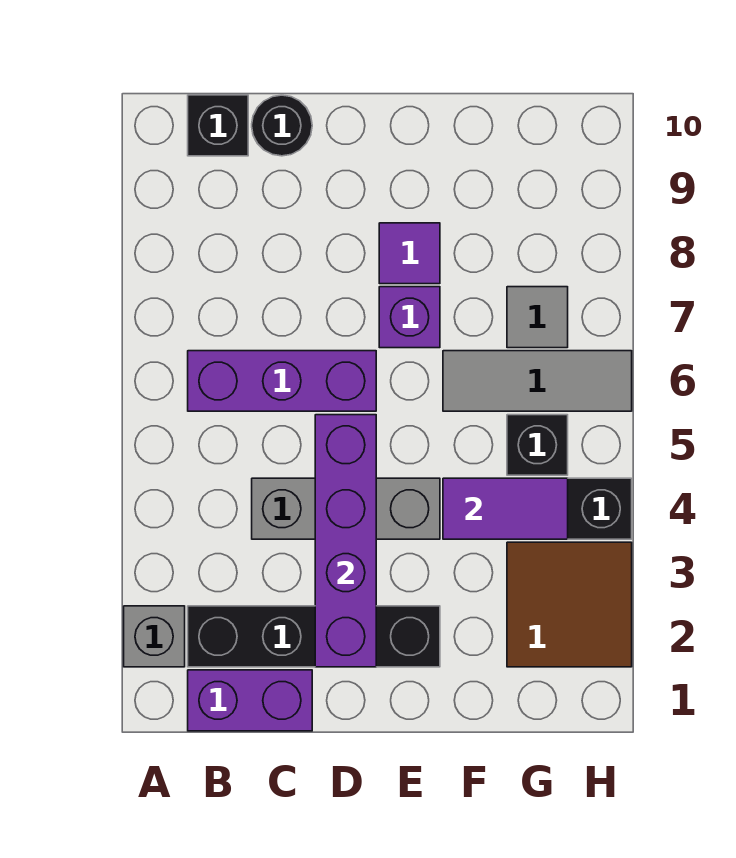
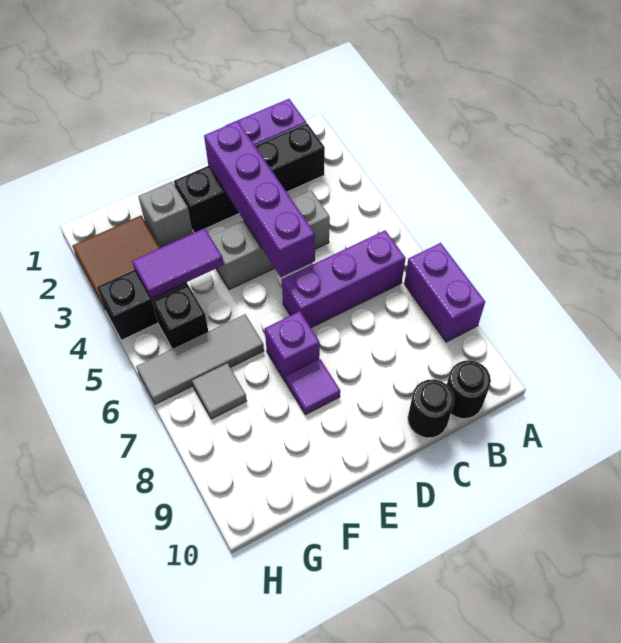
grey 1x1 brick [124,606,185,667] -> grey 1x1 brick moved to [138,182,193,248]
none -> purple 1x2 brick [404,243,485,342]
black 1x1 brick [188,95,248,156] -> black 1x1 round brick [447,360,491,419]

